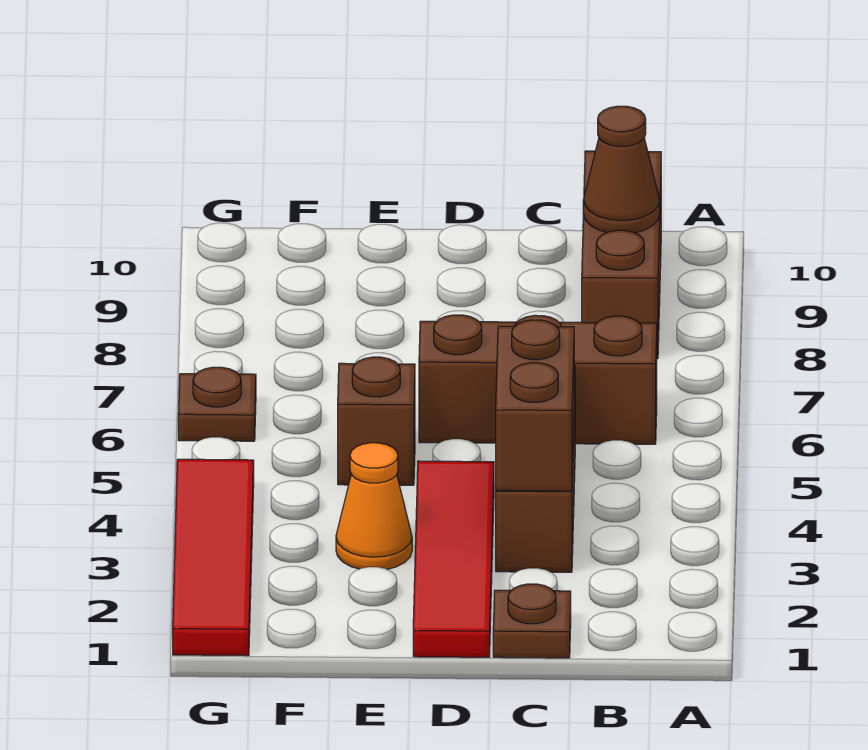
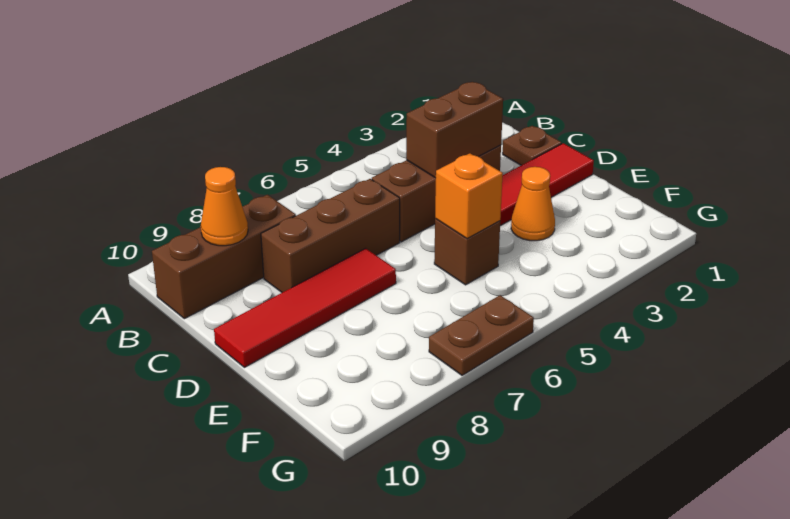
brown 1x3 brick [419,315,657,444] -> brown 1x3 brick turned to [261,179,400,292]
brown 1x1 cone [583,106,660,233] -> orange 1x1 cone [201,167,248,246]
none -> orange 1x1 brick [435,153,503,239]
red 1x4 tile [173,459,254,656] -> red 1x4 tile moved to [214,248,396,367]
brown 1x1 plate [178,367,256,441] -> brown 1x2 plate [429,295,534,375]

